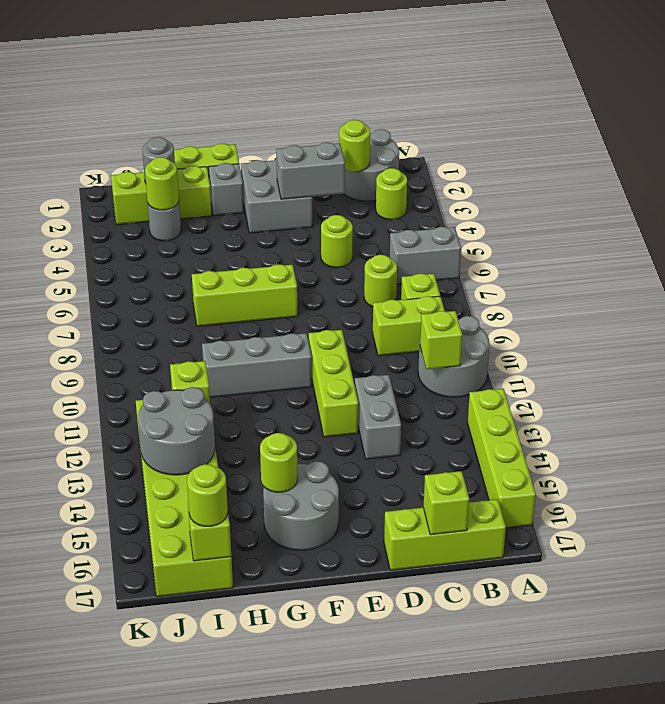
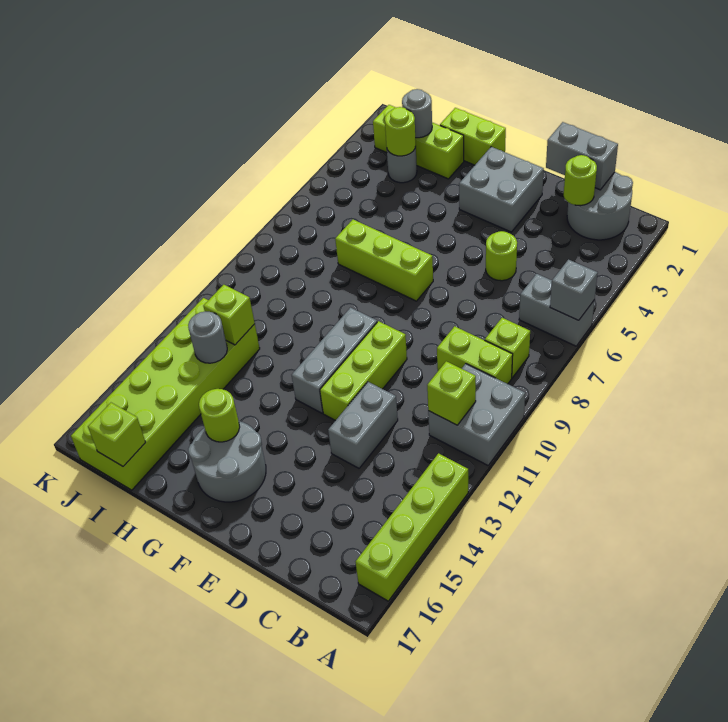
grey 2x2 round brick [418,316,489,397] -> grey 2x2 brick [428,364,525,465]
lime 1x1 round brick [376,168,407,220] -> none
lime 1x3 brick [384,499,506,570] -> none
lime 1x1 round brick [364,255,397,307] -> none
lime 1x1 brick [423,471,469,535] -> none
grey 1x2 brick [276,142,345,199] -> grey 1x2 brick moved to [546,122,618,190]
grey 1x3 brick [202,333,312,397] -> grey 1x3 brick turned to [292,308,377,413]
grey 1x1 brick [209,163,244,216] -> grey 1x1 brick moved to [550,260,598,320]
grey 2x2 round brick [138,387,215,475] -> grey 1x1 round brick [188,312,227,363]
lime 1x1 round brick [187,464,228,526] -> none

